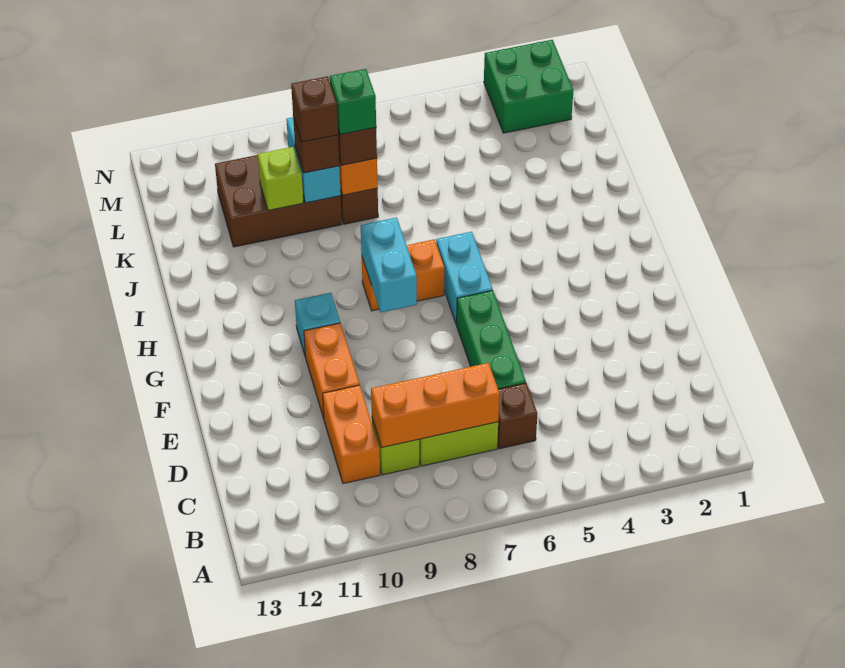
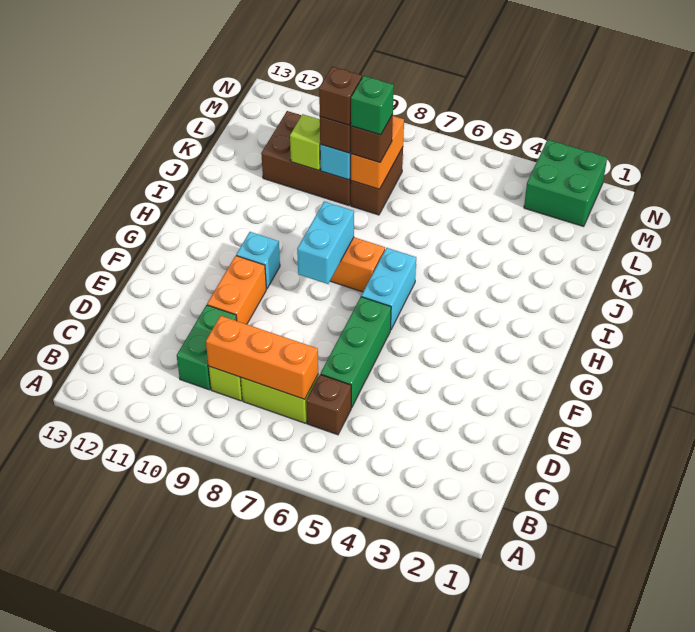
orange 1x2 brick [323,385,380,484] -> green 1x2 brick [177,305,237,390]

